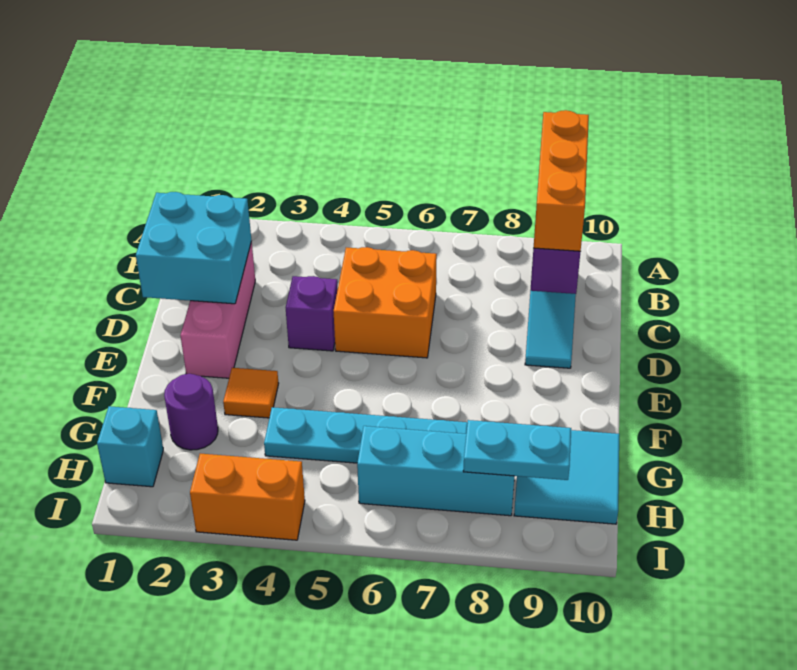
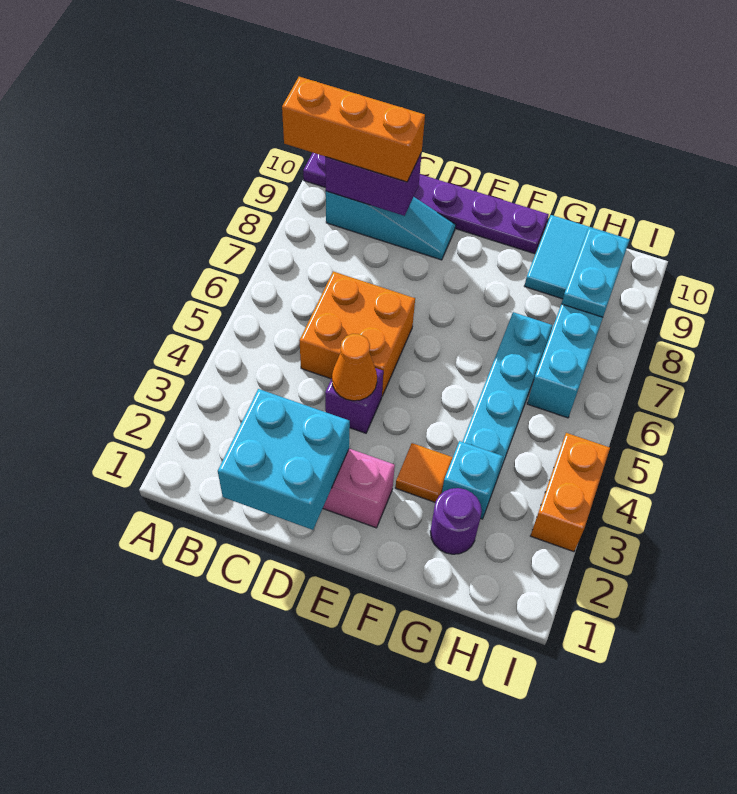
none -> purple 1x6 plate [303,153,549,254]
none -> orange 1x1 cone [332,334,377,401]
cyan 1x1 brick [97,406,163,487] -> cyan 1x1 brick moved to [442,441,503,519]

